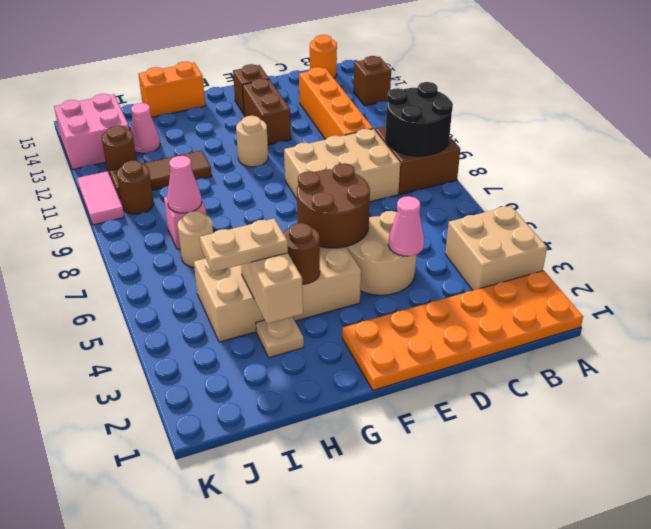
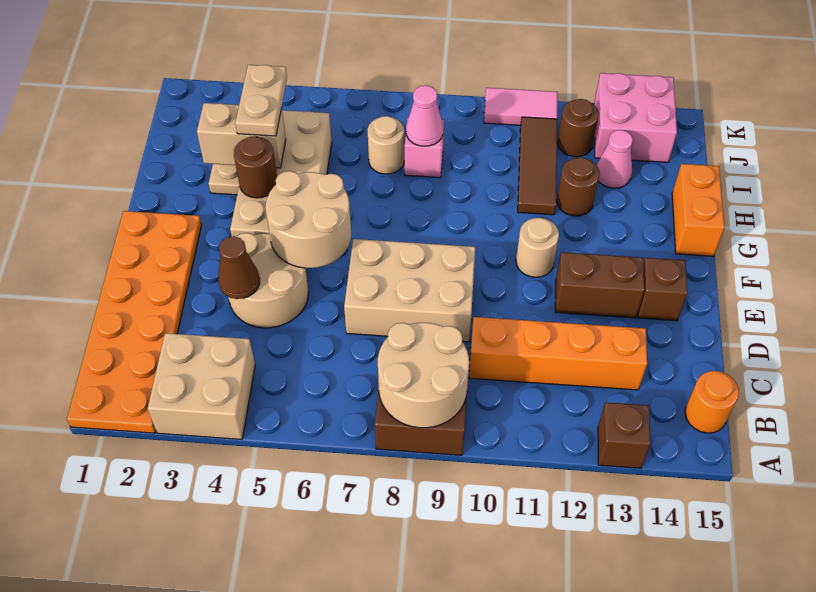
black 2x2 round brick [385,82,453,156] -> tan 2x2 round brick [378,323,469,428]
tan 2x3 brick [284,129,400,202] -> tan 2x3 brick turned to [344,239,475,342]
pink 1x1 cone [388,196,424,256] -> brown 1x1 cone [218,236,260,299]
brown 2x2 round brick [297,163,370,248] -> tan 2x2 round brick [265,171,351,268]
brown 1x1 round brick [117,160,154,214] -> brown 1x1 round brick moved to [557,158,600,216]

